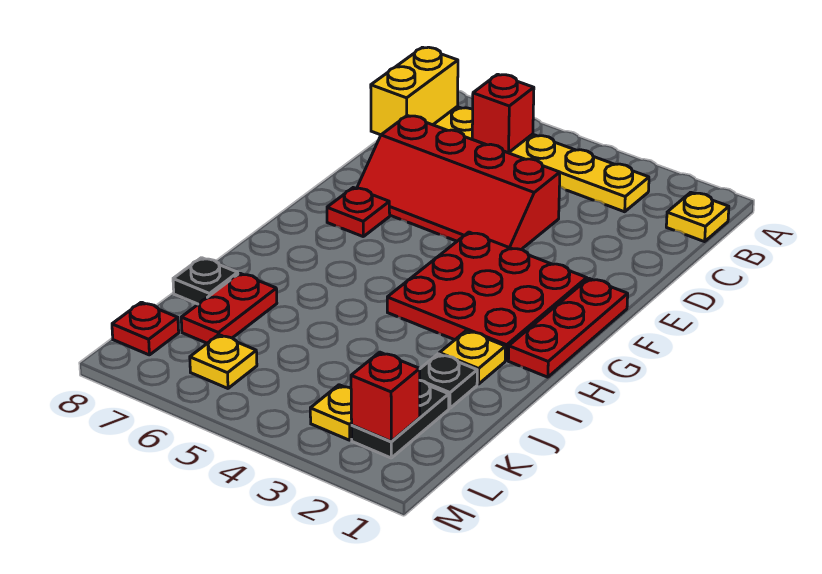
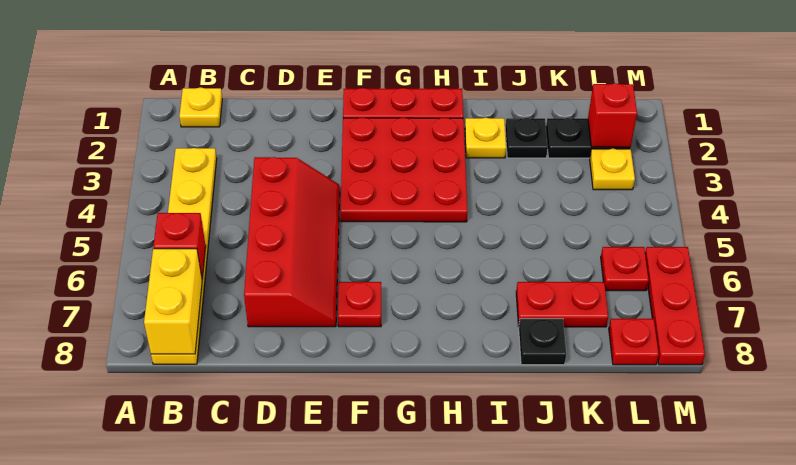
yellow 1x2 brick [371,47,458,135] -> yellow 1x2 brick turned to [144,249,202,354]
yellow 1x1 plate [190,335,257,388] -> red 1x1 plate [601,247,649,291]
none -> red 1x3 plate [645,247,705,365]

